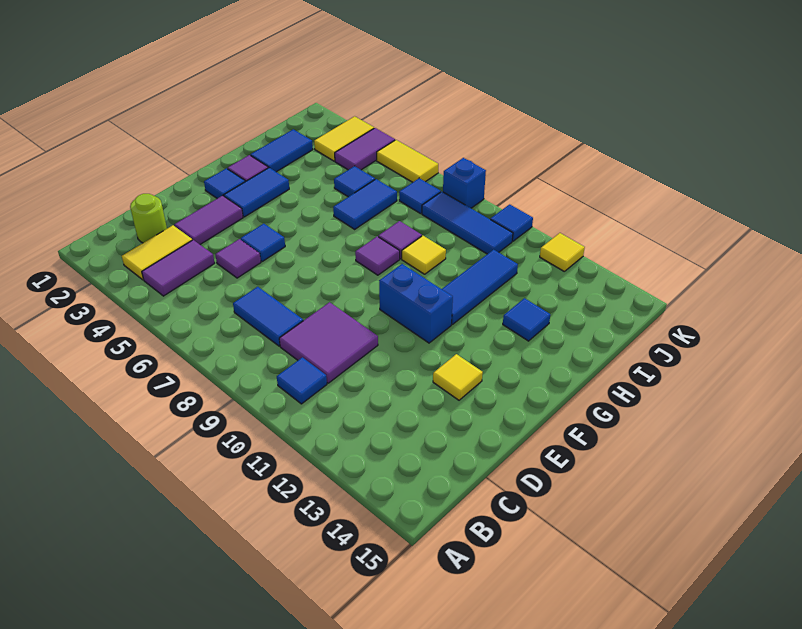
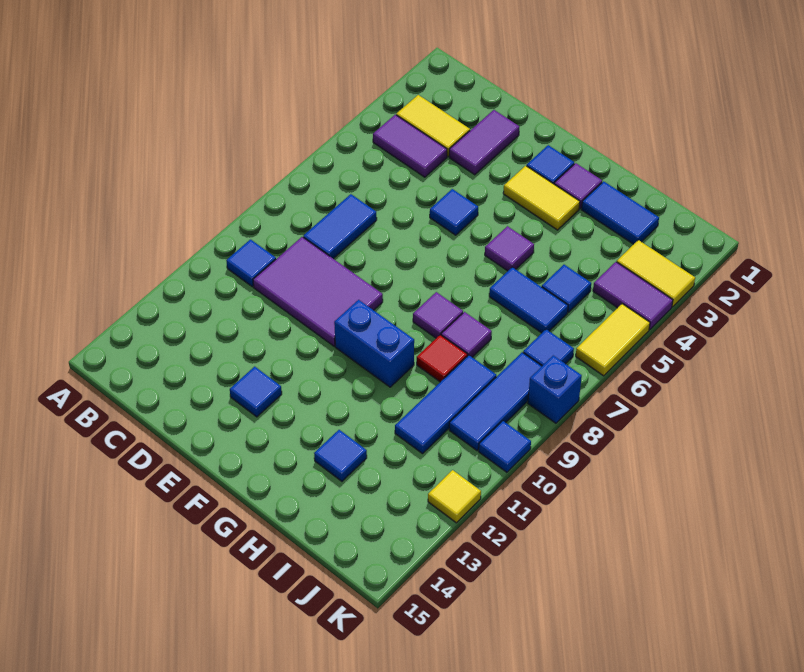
lime 1x1 round brick [130,194,167,243] -> none
purple 2x2 tile [279,302,378,383] -> purple 2x3 tile [253,237,383,346]
purple 1x2 tile [174,196,243,244] -> purple 1x2 tile turned to [449,110,519,175]
purple 1x1 tile [215,239,261,278] -> purple 1x1 tile moved to [485,226,534,271]
yellow 1x1 tile [433,354,483,400] -> blue 1x1 tile [230,367,282,417]
blue 1x2 tile [224,168,289,217] -> yellow 1x2 tile [503,166,580,230]
blue 1x2 brick [379,264,453,343] -> blue 1x2 brick turned to [334,300,414,387]
blue 1x3 tile [442,249,518,324] -> blue 1x3 tile turned to [395,355,496,454]
yellow 1x1 tile [402,236,446,274] -> red 1x1 tile [417,335,467,382]

